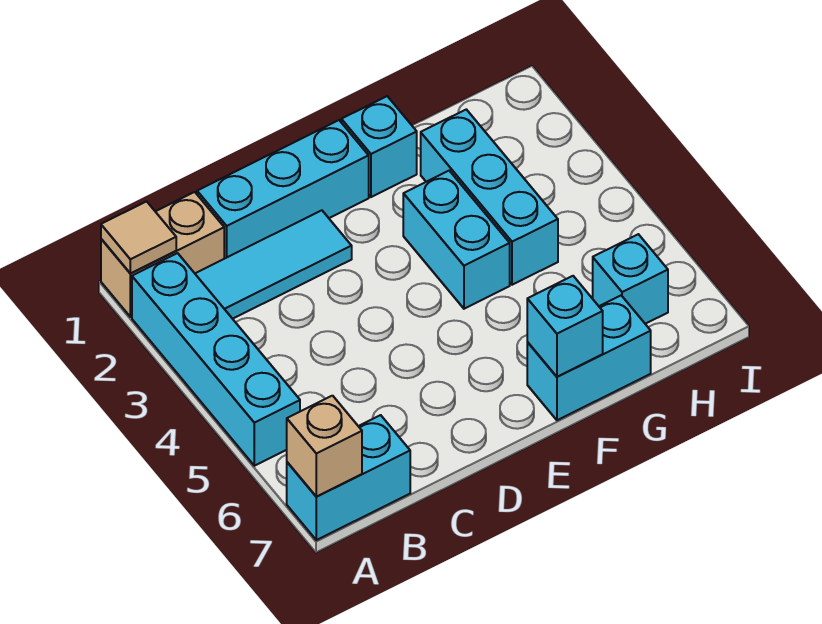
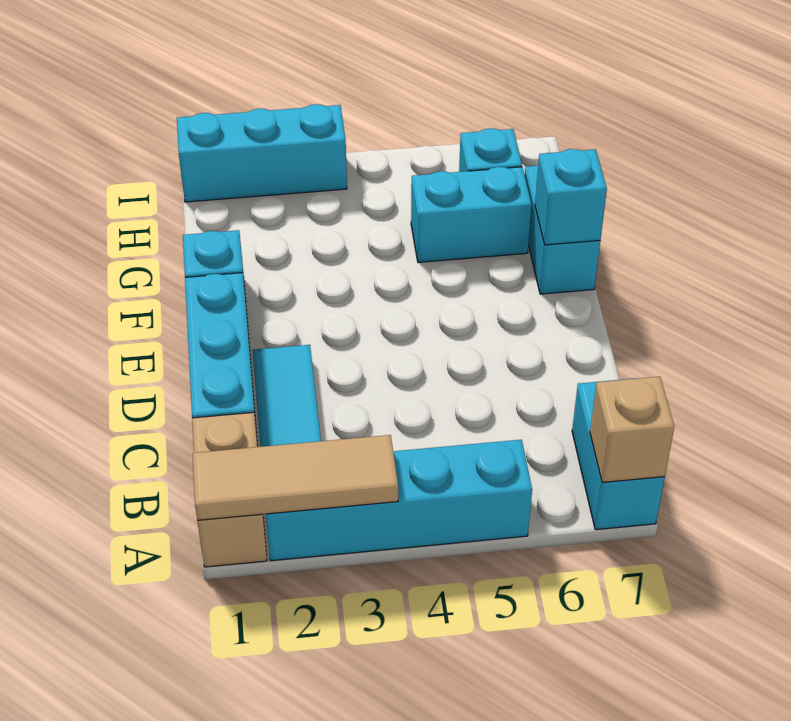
tan 1x1 tile [101,201,176,274] -> tan 1x3 tile [192,435,398,520]
cyan 1x2 brick [403,171,510,309] -> cyan 1x2 brick moved to [411,167,532,262]
cyan 1x3 brick [421,109,558,285] -> cyan 1x3 brick moved to [177,104,347,202]

